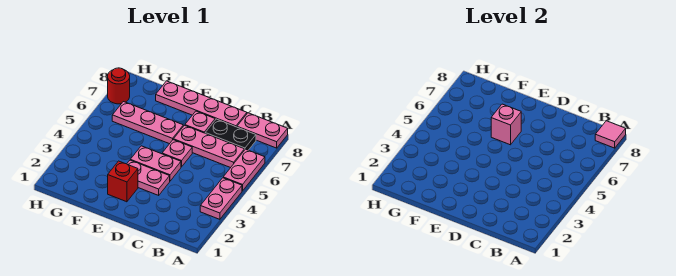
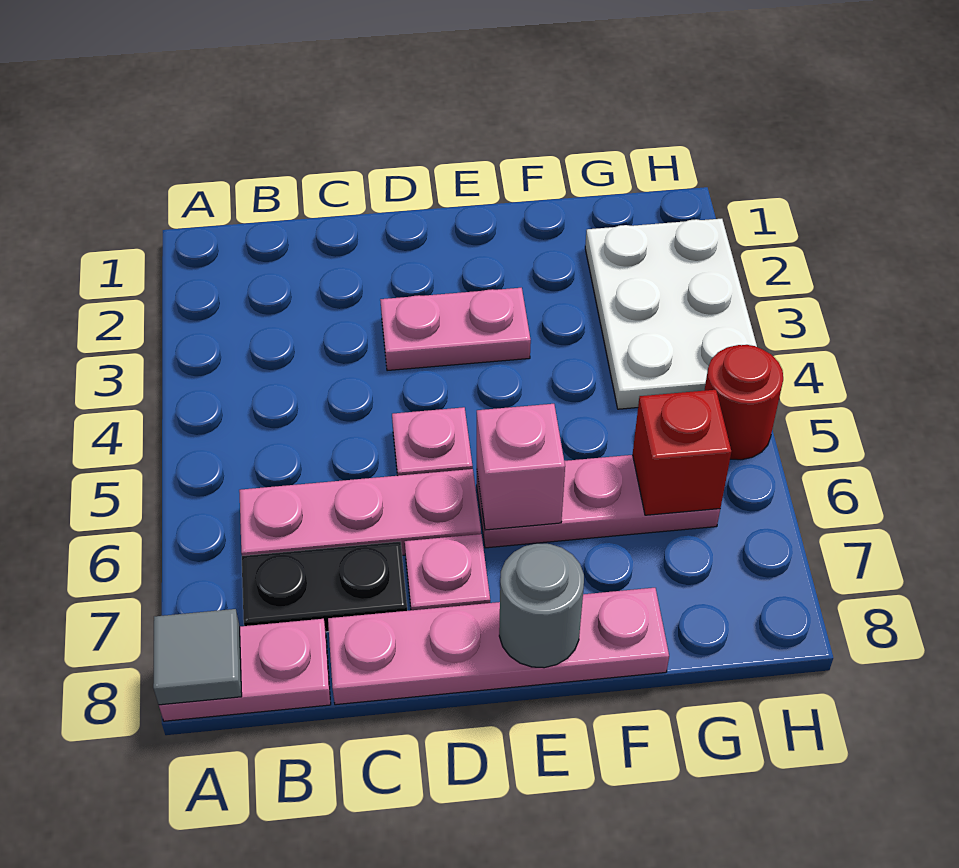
pink 1x2 plate [200,178,242,219] -> none
pink 1x2 plate [223,149,265,191] -> none
pink 1x1 tile [595,121,626,148] -> grey 1x1 tile [153,609,242,705]
pink 1x2 plate [131,146,181,181] -> none
red 1x1 brick [108,161,138,202] -> red 1x1 brick moved to [633,390,731,515]
none -> grey 1x1 round brick [499,543,584,668]
none -> white 2x3 plate [585,219,757,409]
red 1x1 round brick [108,68,130,104] -> red 1x1 round brick moved to [704,345,783,460]

